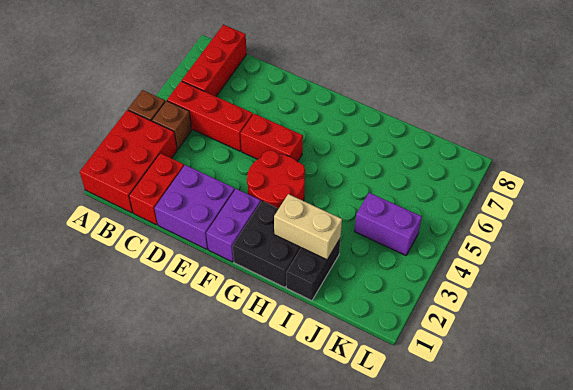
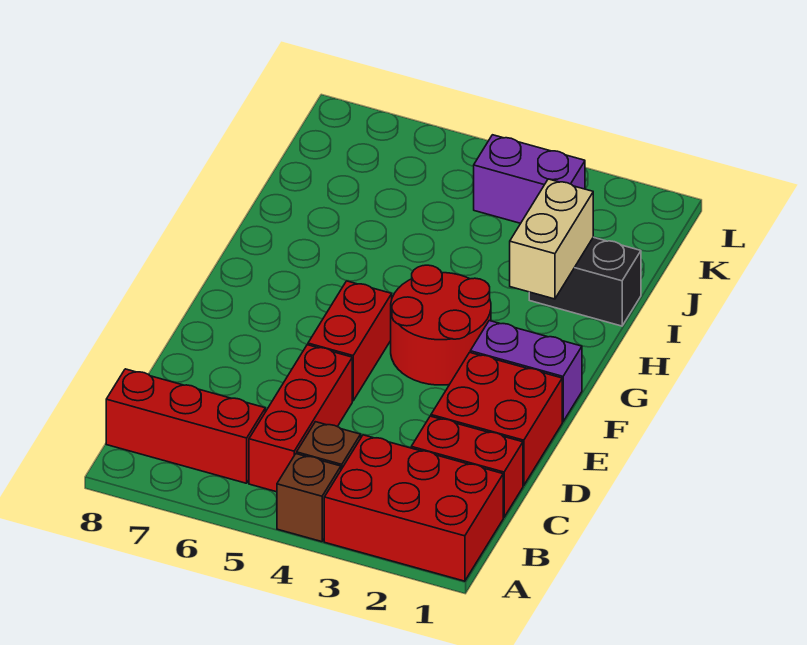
purple 2x2 brick [155,165,235,249] -> red 2x2 brick [431,352,562,486]
black 2x2 brick [233,201,301,287] -> none
purple 1x2 brick [354,193,422,255] -> purple 1x2 brick turned to [474,135,585,223]

